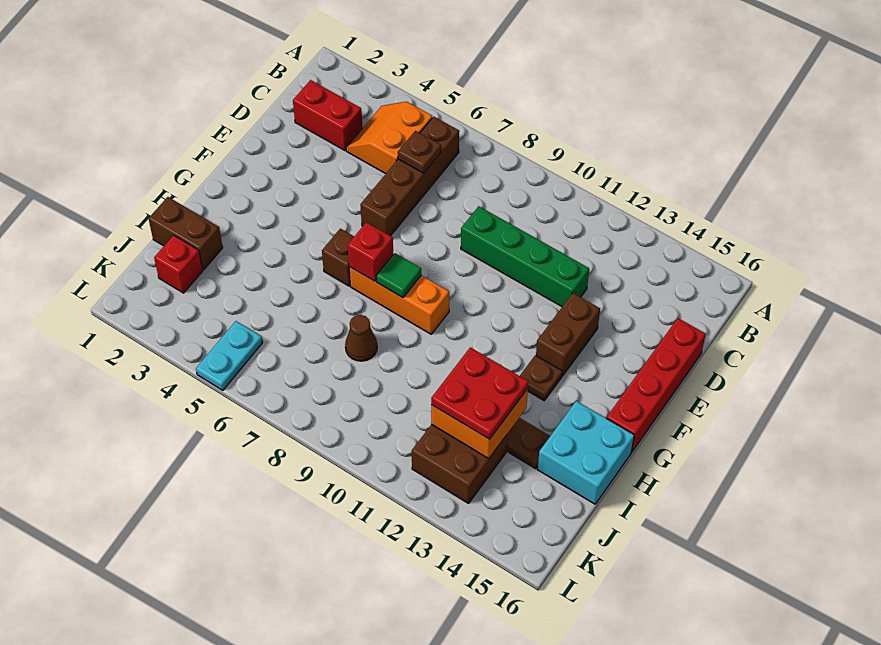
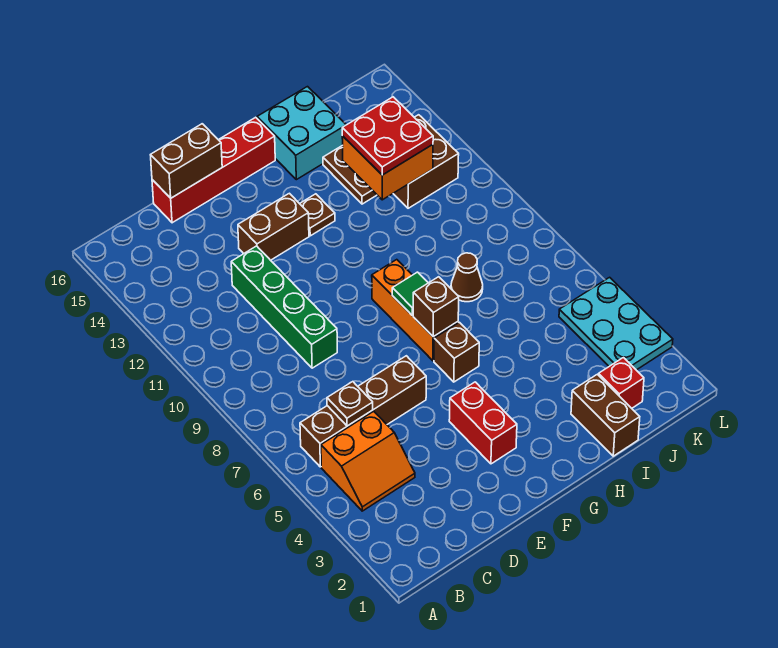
red 1x2 brick [293,80,362,150] -> red 1x2 brick moved to [449,382,517,464]
none -> brown 1x2 brick [151,124,222,198]
red 1x1 brick [348,222,393,281] -> brown 1x1 brick [413,277,459,337]
cyan 1x2 plate [196,321,263,390] -> cyan 2x3 plate [559,277,673,370]

